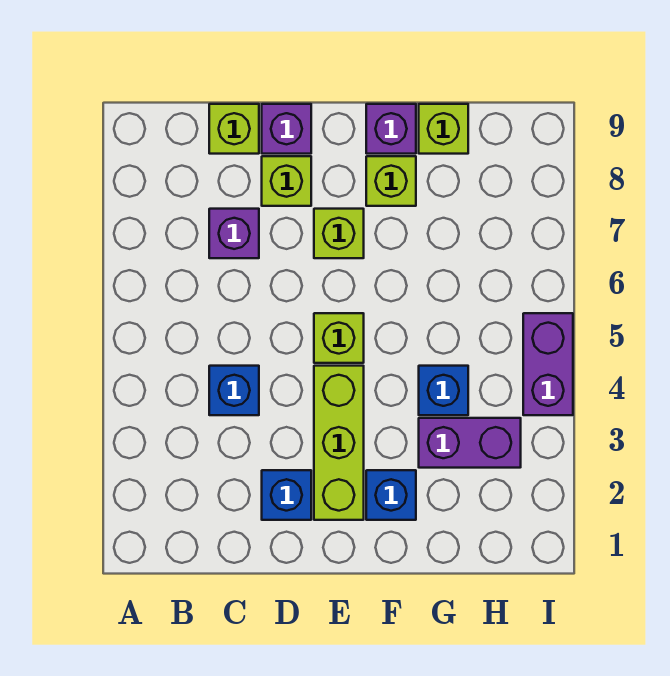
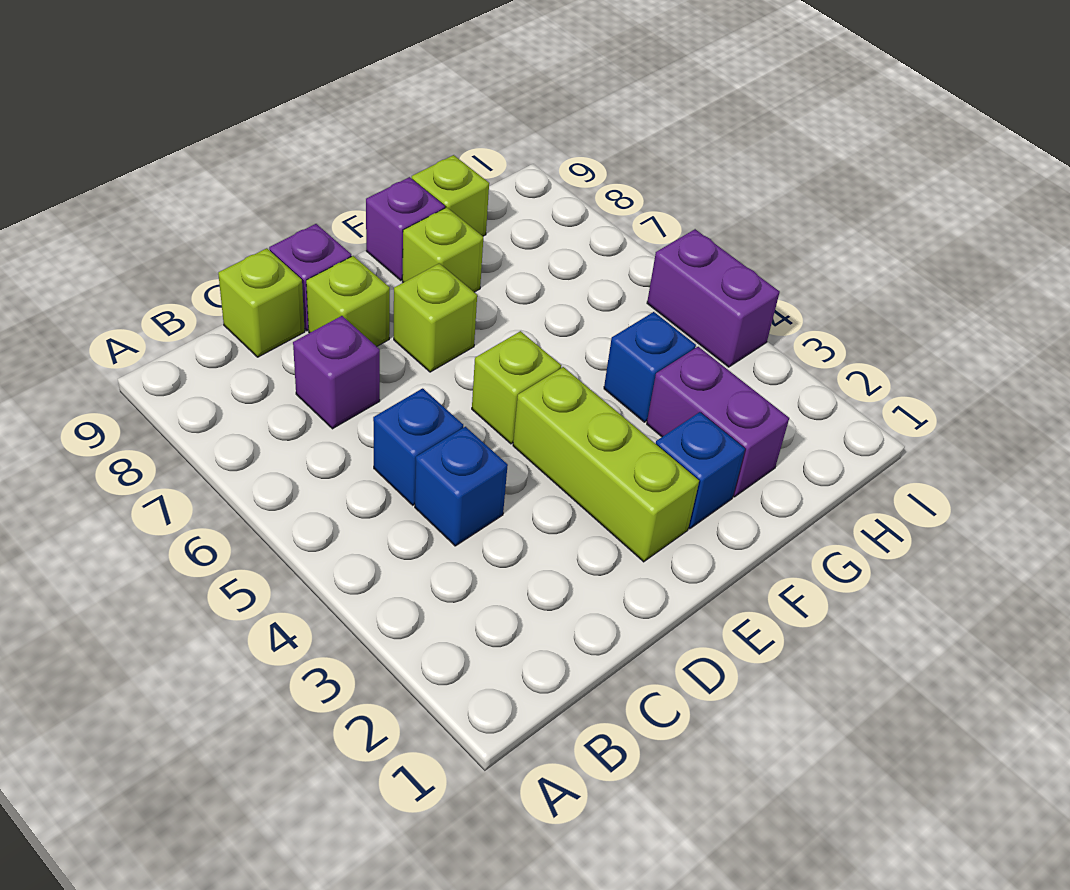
blue 1x1 brick [262,470,311,520] -> blue 1x1 brick moved to [373,388,463,505]
purple 1x2 brick [419,418,521,468] -> purple 1x2 brick turned to [647,347,789,497]

